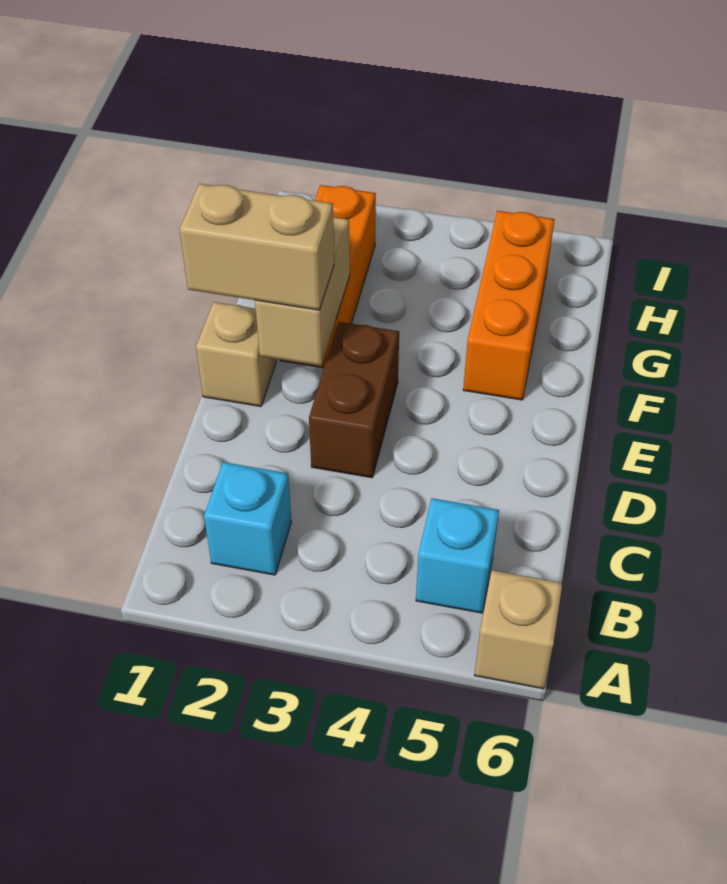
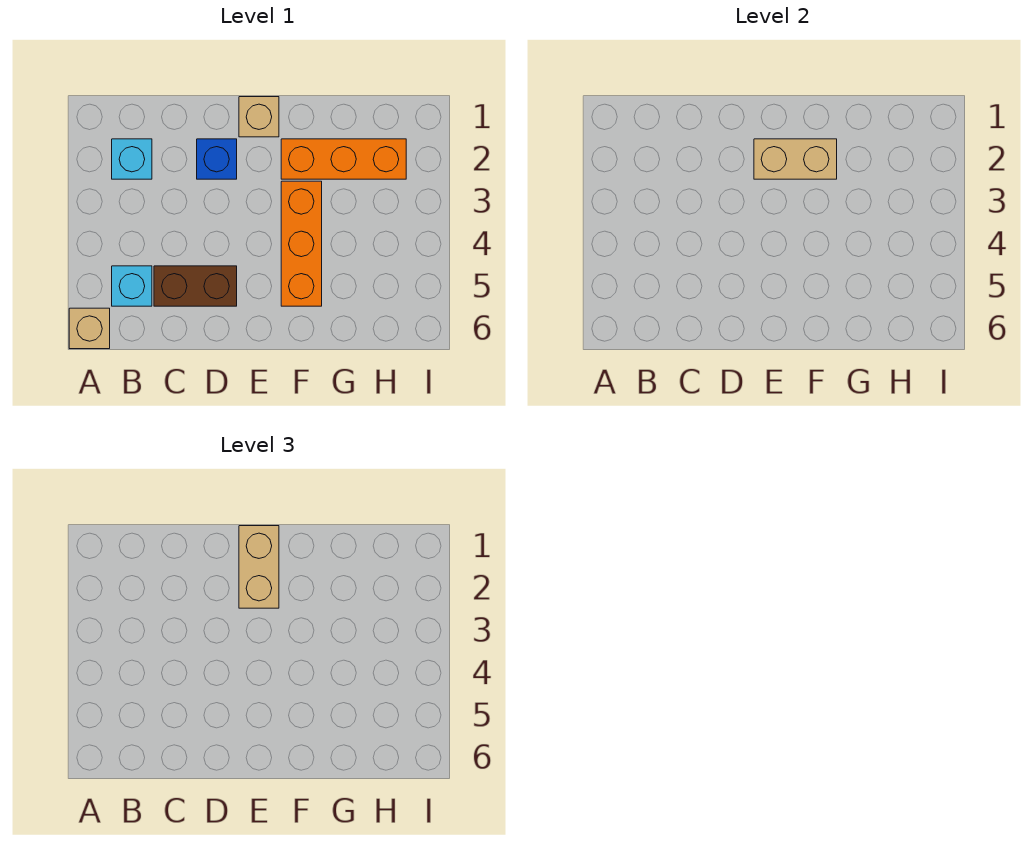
none -> blue 1x1 brick [197,139,237,179]
brown 1x2 brick [309,322,399,478] -> brown 1x2 brick moved to [154,266,237,306]
orange 1x3 brick [463,211,555,400] -> orange 1x3 brick turned to [281,181,322,306]

